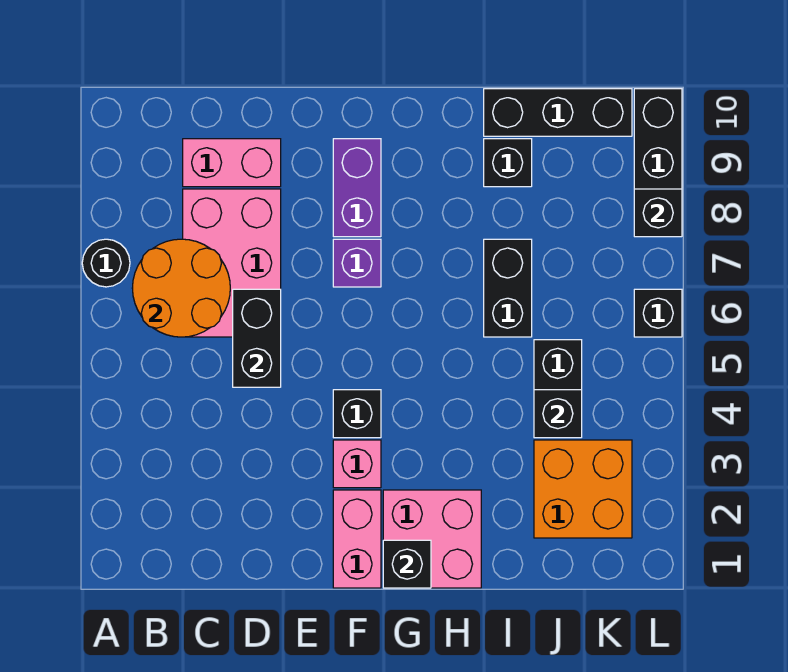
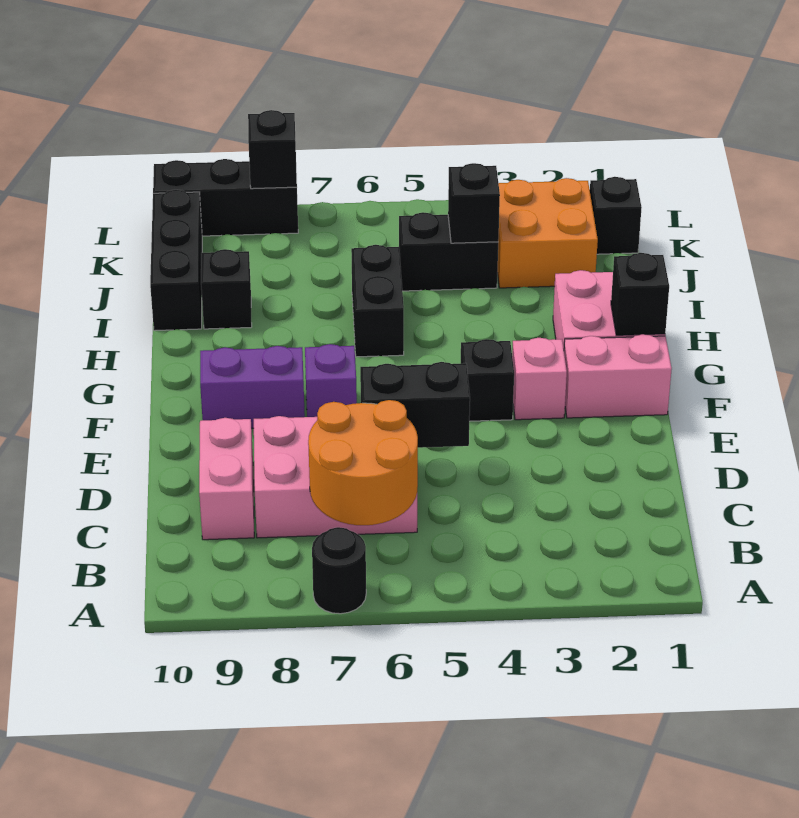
black 1x2 brick [484,239,532,337] -> black 1x2 brick turned to [351,245,404,357]
black 1x1 brick [634,289,682,337] -> black 1x1 brick moved to [590,177,642,254]

